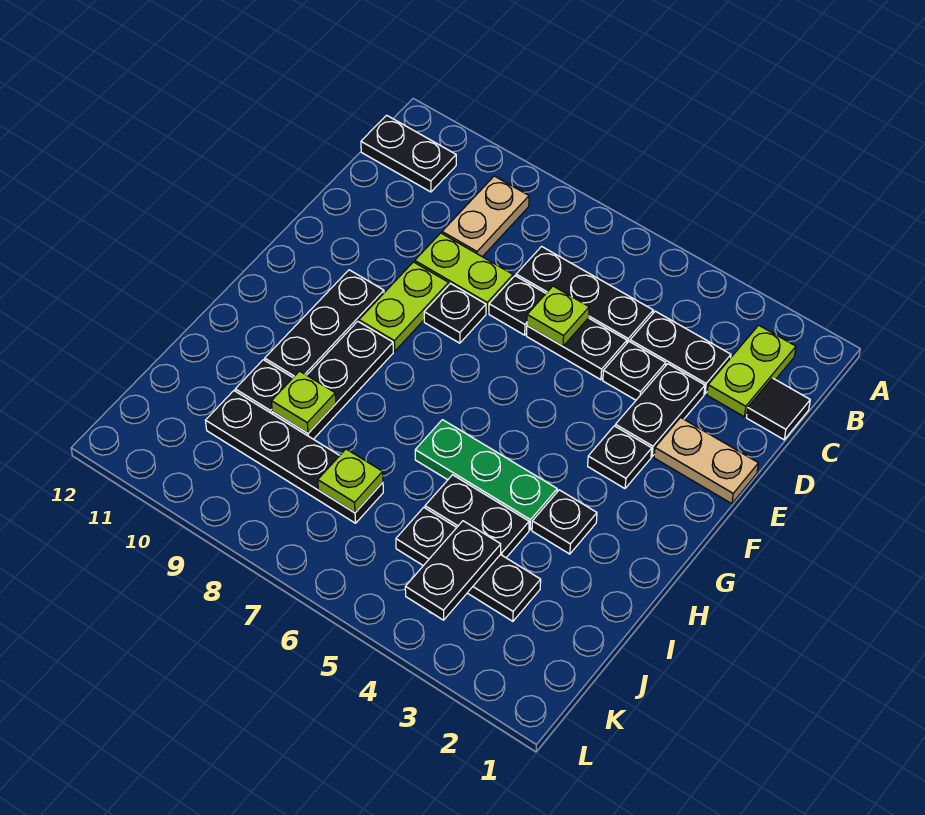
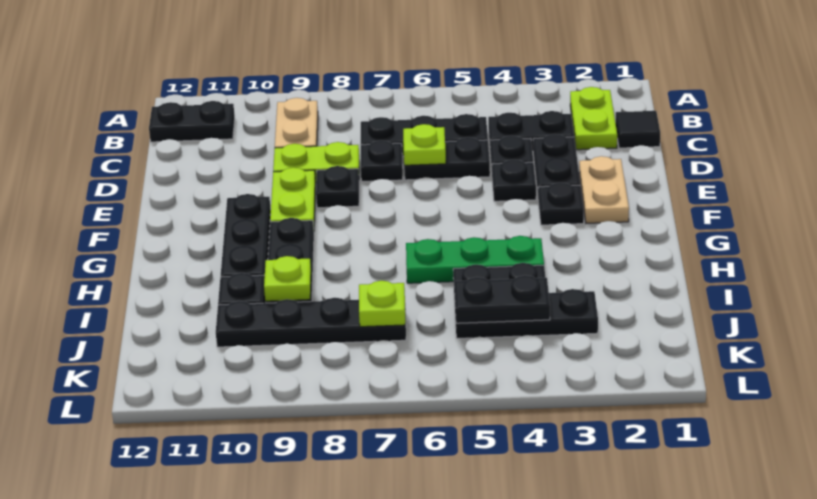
tan 1x2 plate [654,418,758,504] -> tan 1x2 plate turned to [579,156,629,223]
black 1x1 plate [532,490,597,554] -> black 1x1 plate moved to [492,160,536,201]
black 1x2 plate [405,521,501,620] -> black 1x2 plate turned to [454,275,550,323]

